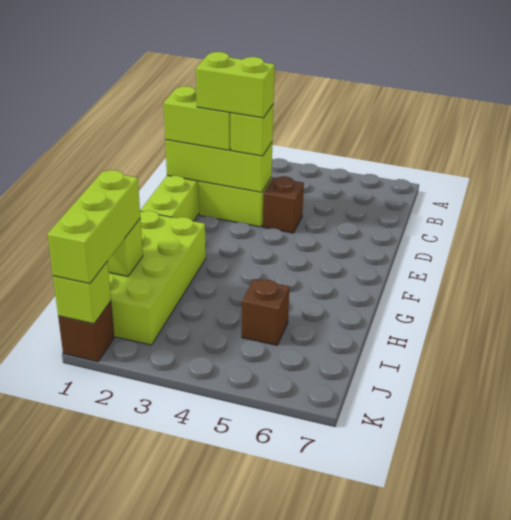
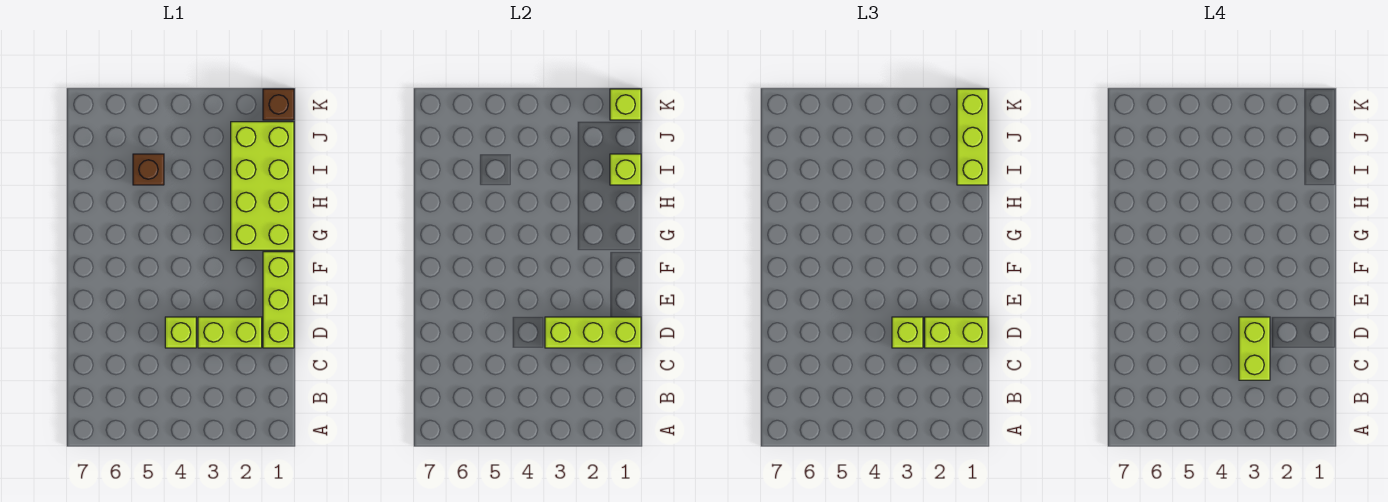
lime 1x2 brick [196,52,275,118] -> lime 1x2 brick turned to [1239,317,1270,380]
brown 1x1 brick [263,176,304,233] -> lime 1x1 brick [165,317,196,348]

